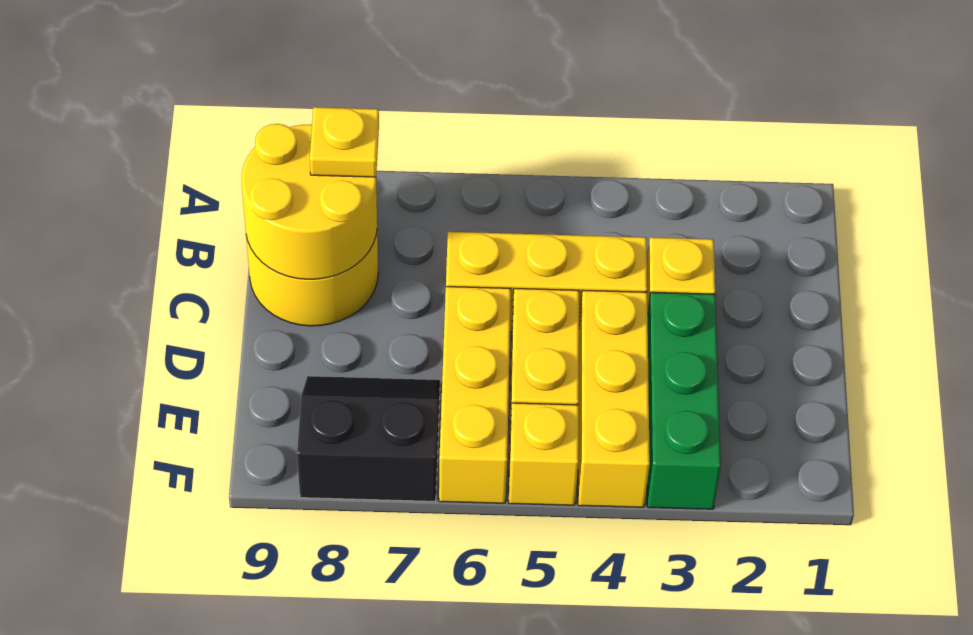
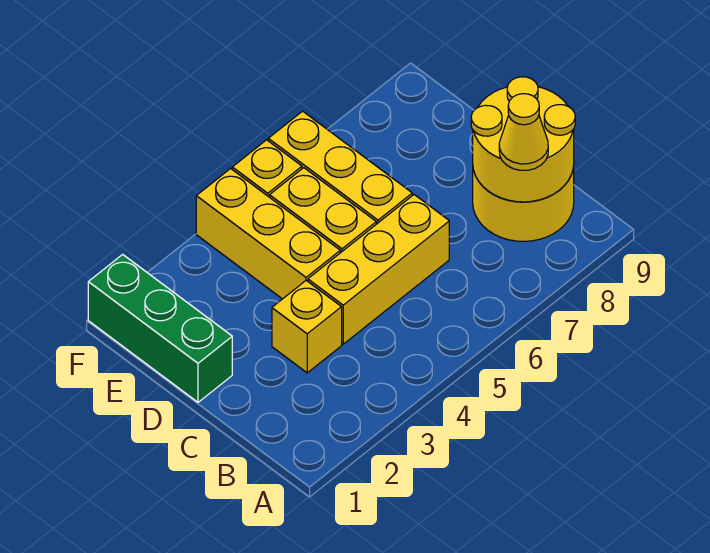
yellow 1x1 plate [310,107,379,177] -> yellow 1x1 cone [499,94,548,170]
green 1x3 brick [647,292,721,509] -> green 1x3 brick moved to [88,254,232,402]
black 2x2 slope [297,376,440,501] -> none

